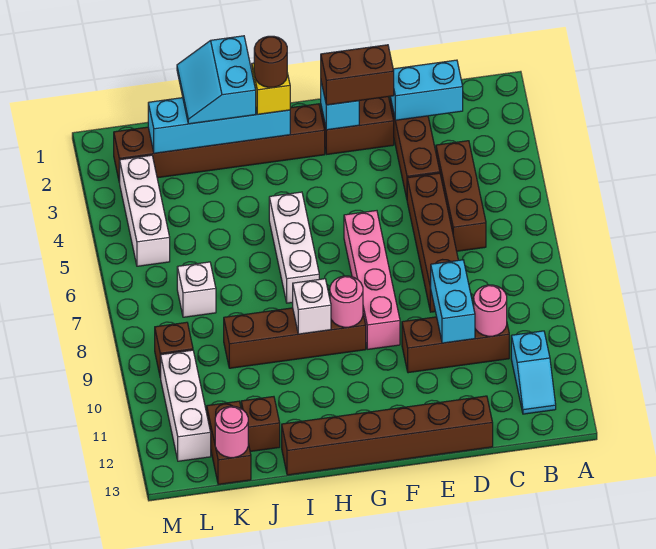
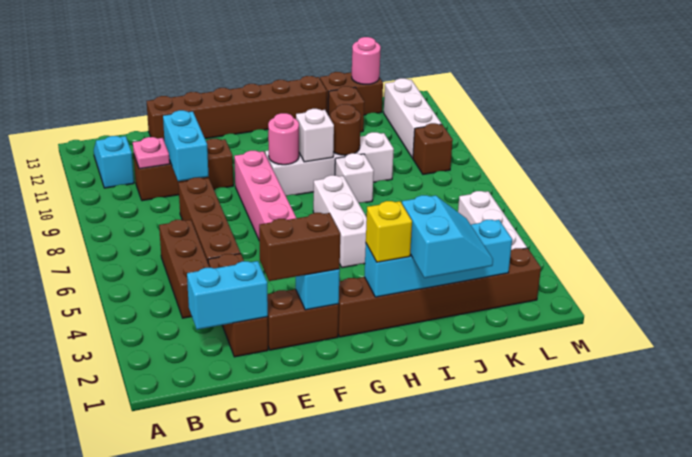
pink 1x1 round brick [474,285,507,336] -> pink 1x1 plate [133,137,170,169]
brown 1x4 brick [224,308,366,368] -> white 1x4 brick [265,132,394,196]
brown 1x1 round brick [254,36,287,87] -> brown 1x1 round brick moved to [330,104,361,155]
white 1x1 brick [177,262,216,317] -> white 1x1 brick moved to [335,153,374,203]
brown 1x2 brick [207,401,251,484] -> brown 1x2 brick turned to [320,72,383,115]

